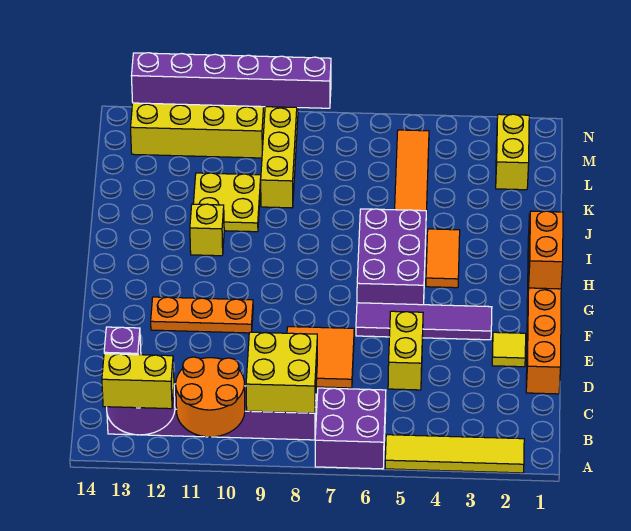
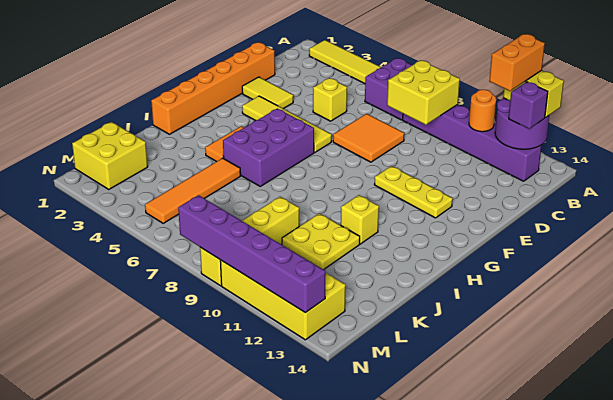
orange 2x2 round brick [176,357,245,437] -> orange 1x1 round brick [469,90,496,132]
yellow 1x2 brick [388,311,423,390] -> yellow 1x1 brick [313,78,347,121]
yellow 1x1 tile [492,332,526,367] -> yellow 1x2 tile [242,77,293,109]
purple 1x4 tile [356,303,492,340] -> yellow 1x4 tile [242,96,332,153]
orange 1x3 plate [151,297,253,333] -> yellow 1x3 plate [374,166,453,218]
orange 1x2 brick [529,211,563,289] -> orange 1x2 brick moved to [489,34,545,91]
yellow 1x2 brick [496,114,529,190] -> yellow 2x2 brick [72,122,148,189]

